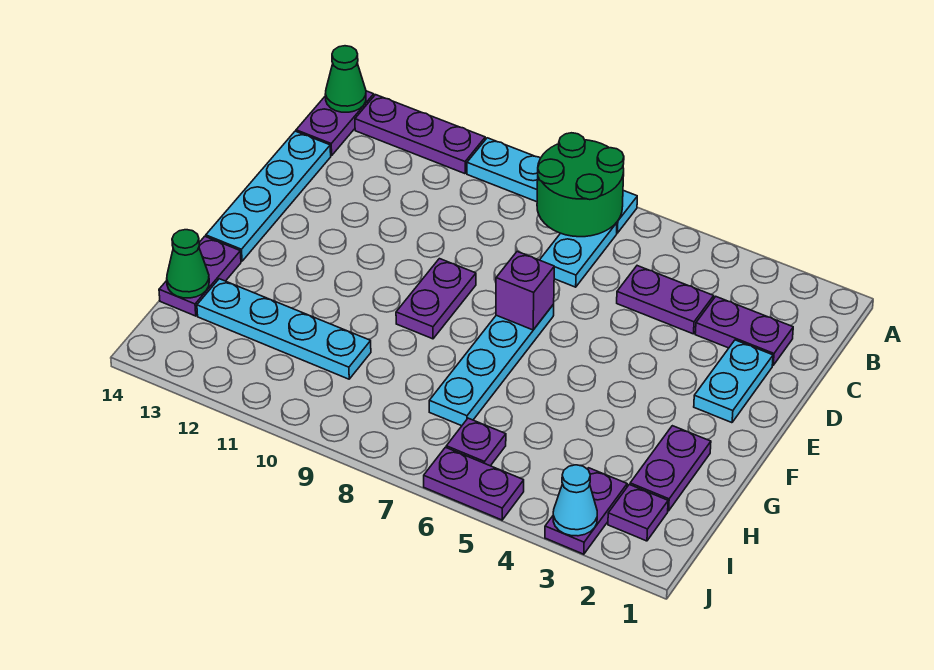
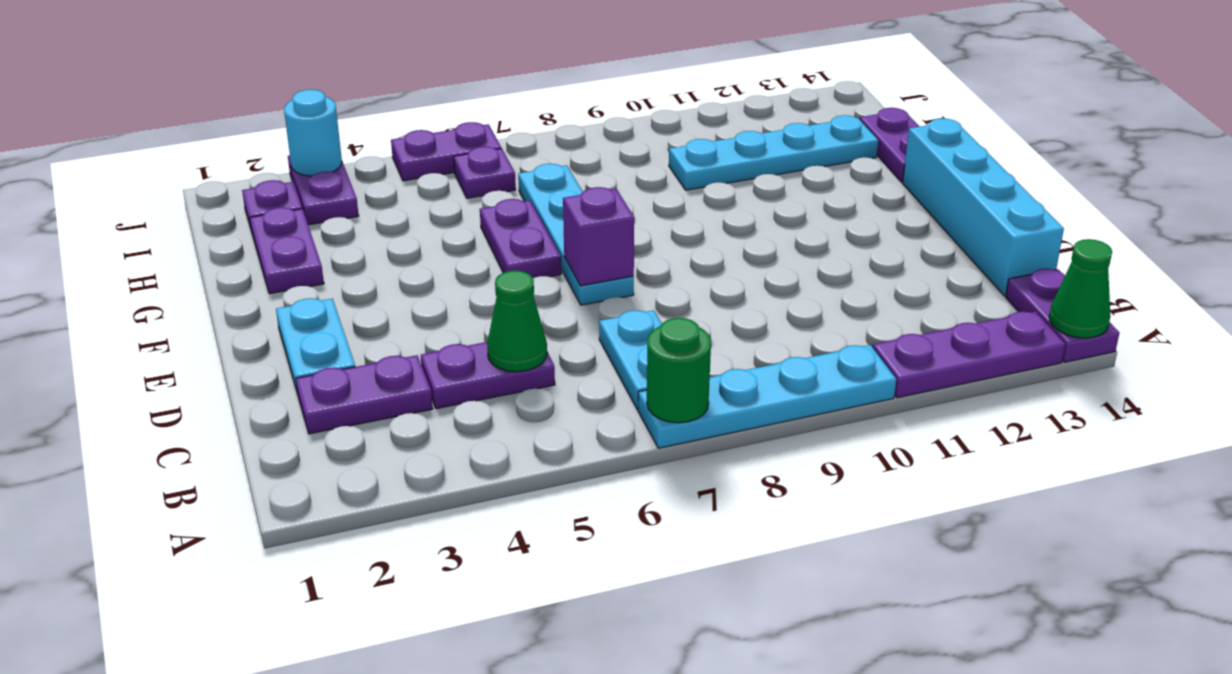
green 2x2 round brick [537,133,624,237] -> green 1x1 round brick [647,318,711,423]
cyan 1x4 plate [206,131,331,261] -> cyan 1x4 brick [903,118,1064,296]
purple 1x2 plate [396,259,476,339] -> purple 1x2 plate moved to [480,199,561,278]
green 1x1 cone [167,230,209,298] -> green 1x1 cone moved to [487,270,547,372]
cyan 1x1 cone [553,465,597,536] -> cyan 1x1 round brick [284,89,342,176]

